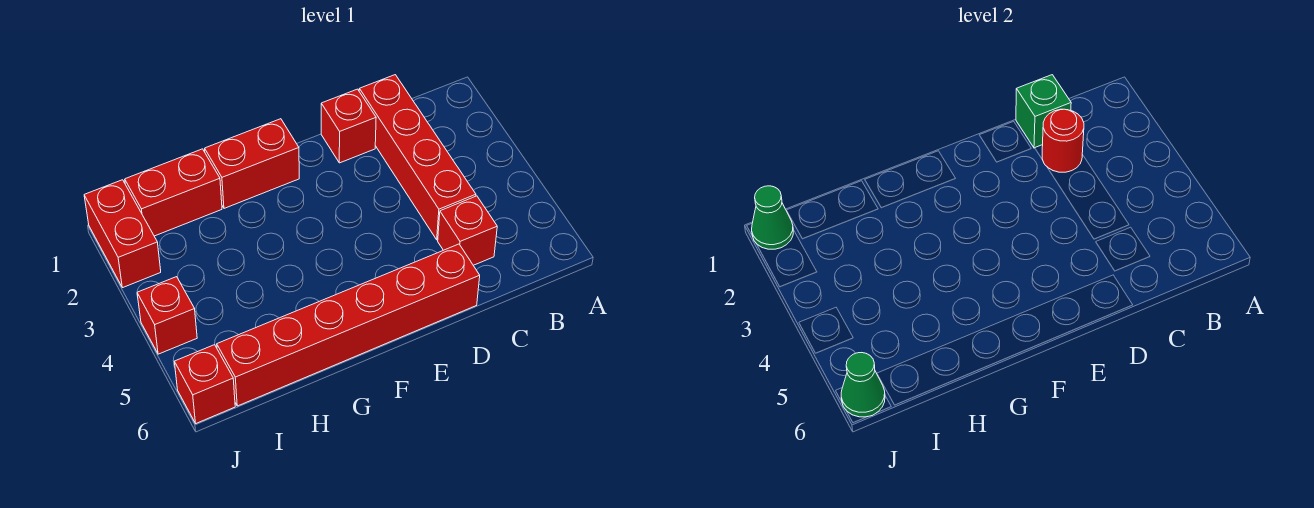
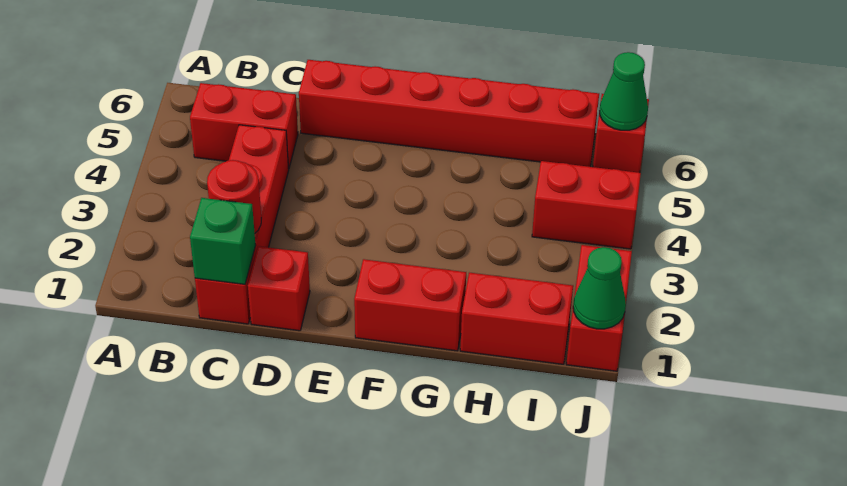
red 1x1 brick [438,196,497,265] -> red 1x2 brick [190,83,298,169]
red 1x1 brick [137,277,197,354] -> red 1x2 brick [532,161,641,249]

